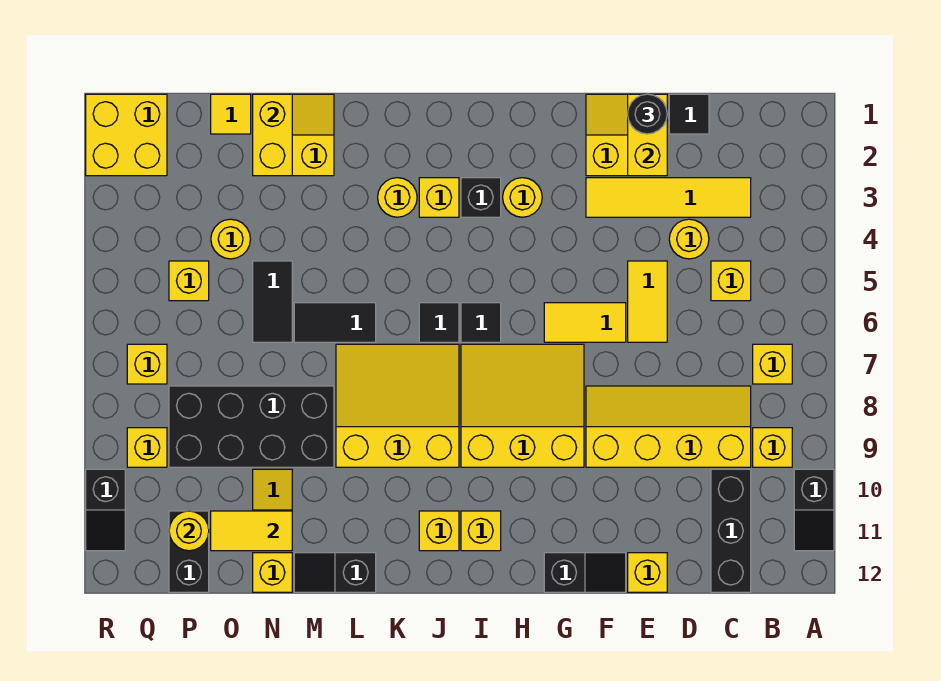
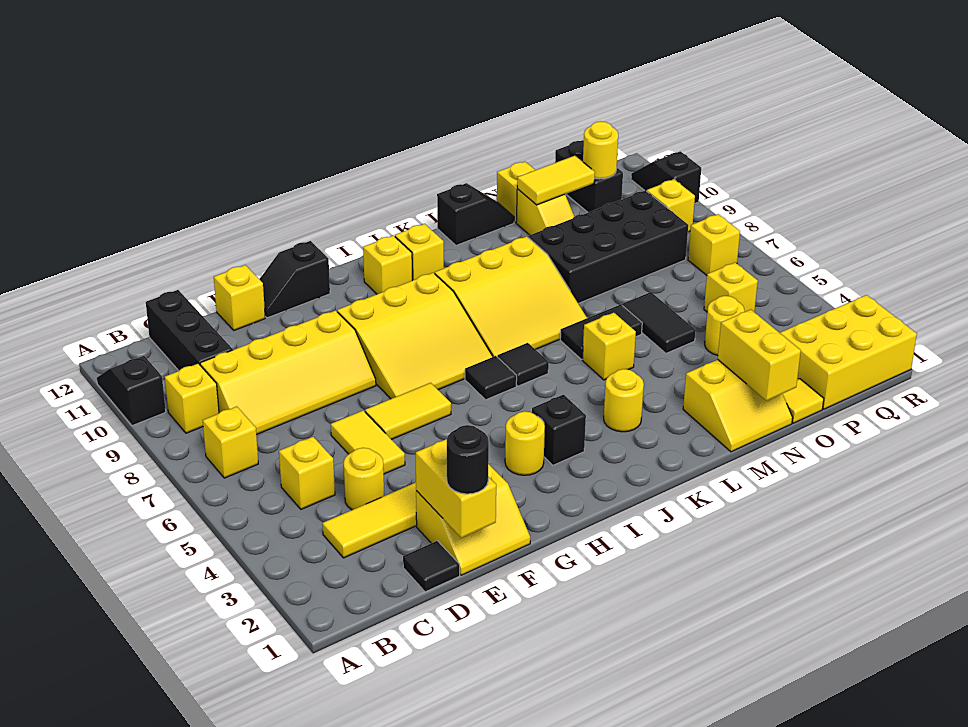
yellow 1x1 brick [419,178,459,217] -> yellow 1x1 brick moved to [582,313,636,380]
yellow 2x2 brick [86,94,167,176] -> yellow 2x3 brick [780,295,917,409]

